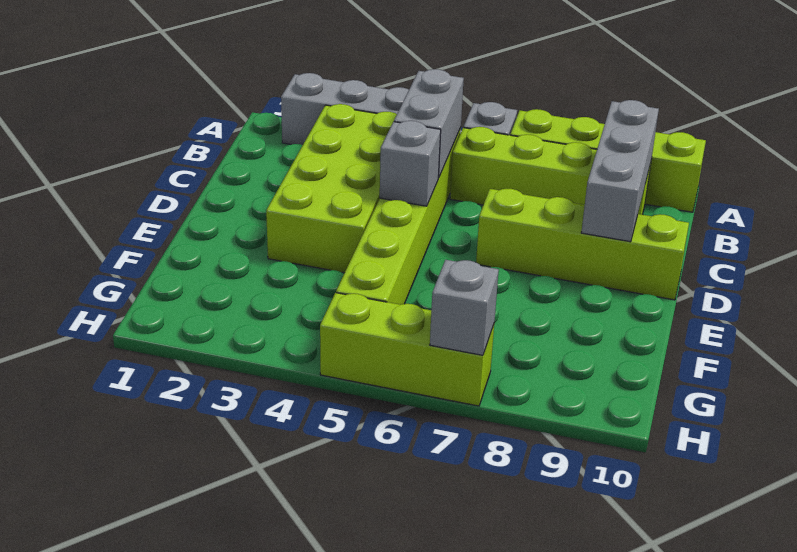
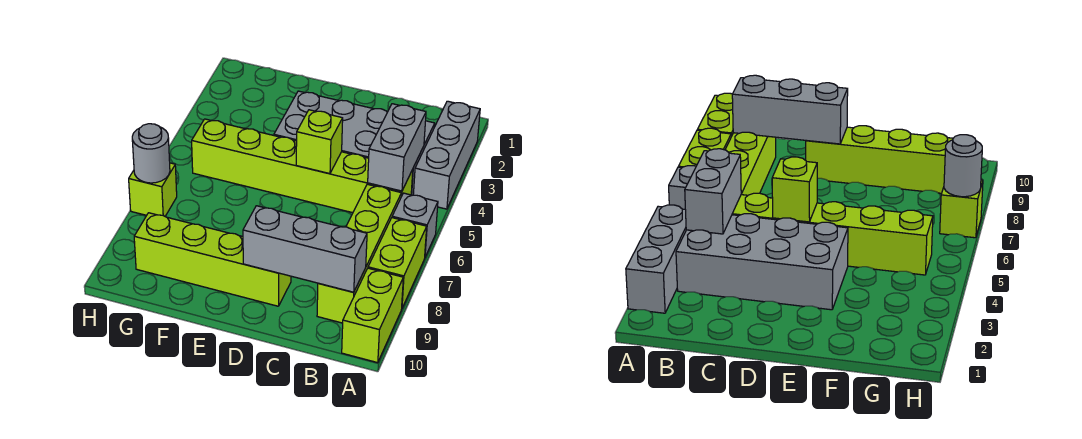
lime 2x4 brick [266,104,397,273] -> grey 2x4 brick [274,91,435,195]
grey 1x2 brick [394,69,464,178] -> grey 1x2 brick turned to [368,104,426,191]
grey 1x1 brick [380,121,441,206] -> lime 1x1 brick [296,110,343,174]
lime 1x4 brick [476,189,689,300] -> lime 1x4 brick turned to [134,213,291,306]
lime 1x3 brick [320,293,494,406] -> lime 1x1 brick [129,163,177,216]
grey 1x1 brick [430,260,499,355] -> grey 1x1 round brick [132,124,170,183]

